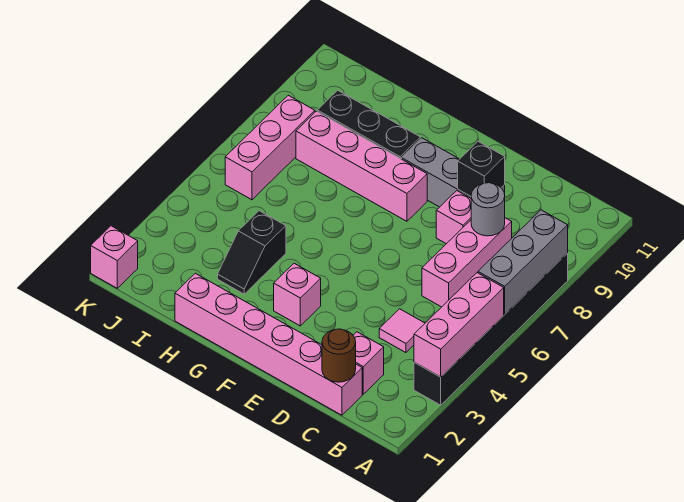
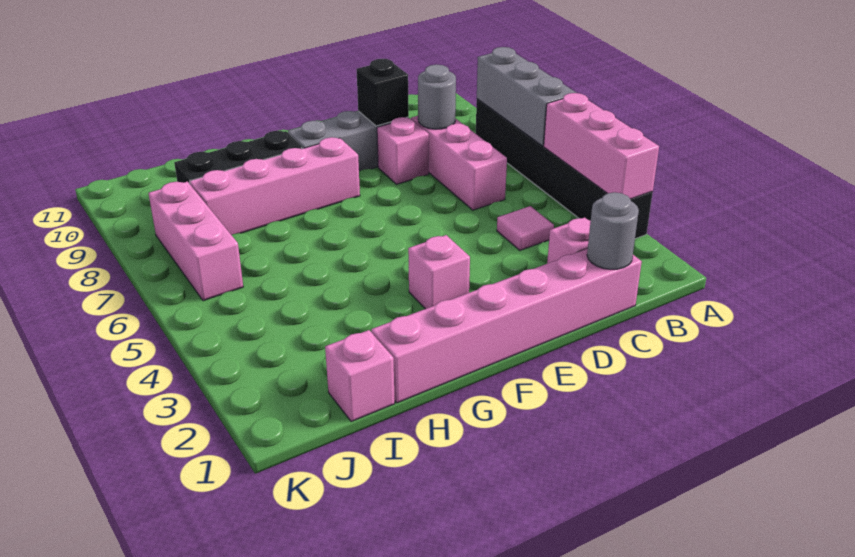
brown 1x1 round brick [322,329,356,382] -> grey 1x1 round brick [587,192,639,269]
black 1x2 slope [218,211,286,294] -> none
pink 1x1 brick [91,226,138,288] -> pink 1x1 brick moved to [325,330,395,422]

